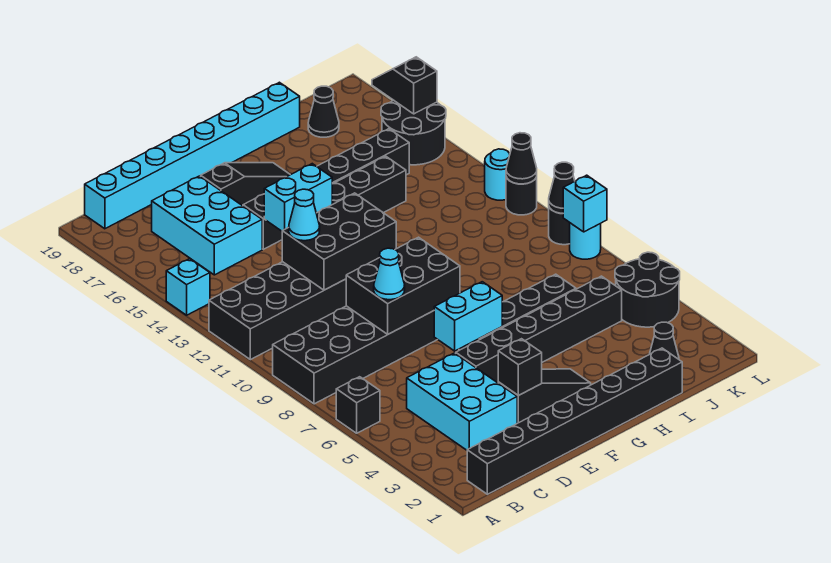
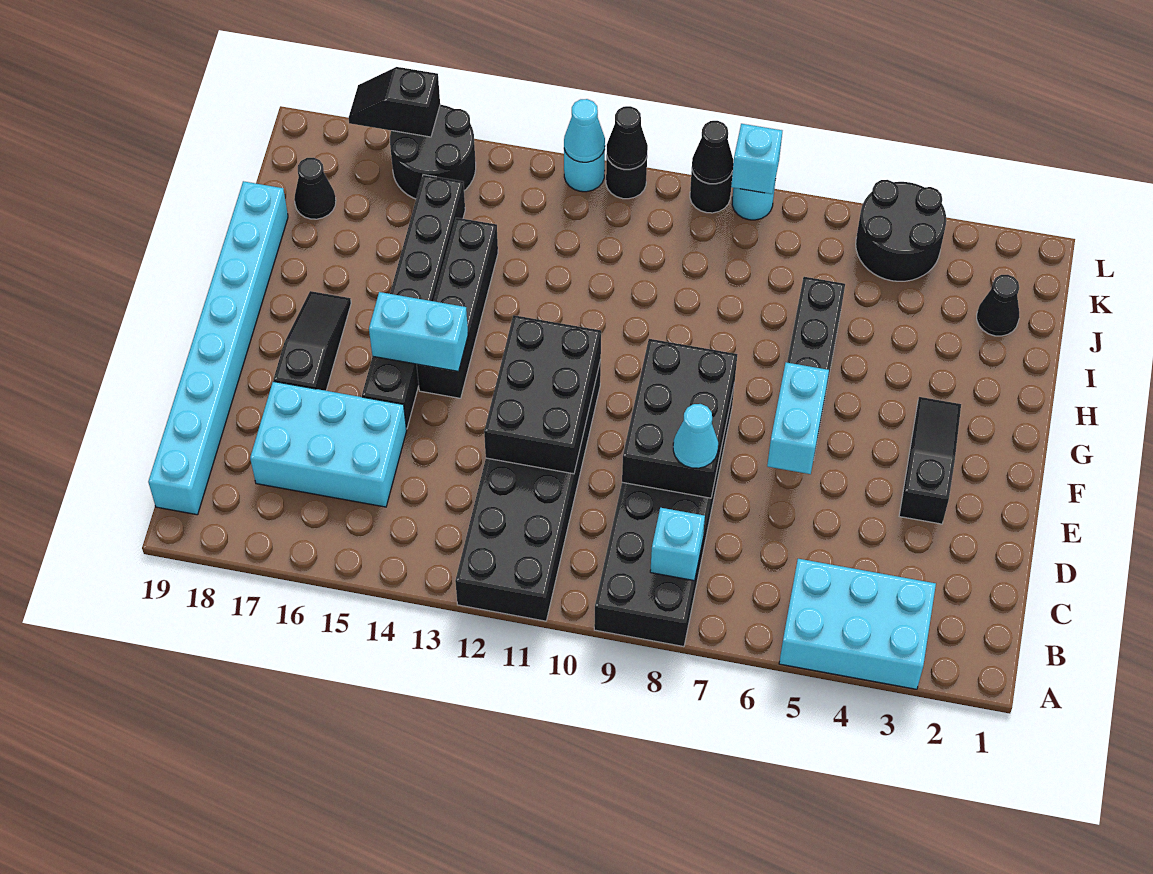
black 1x1 brick [336,377,380,433] -> none
cyan 1x1 brick [166,259,210,315] -> cyan 1x1 brick moved to [650,508,705,581]
black 1x8 brick [467,348,682,494] -> none
cyan 2x3 brick [407,353,517,450] -> cyan 2x3 brick moved to [779,559,936,689]
cyan 1x1 cone [289,189,320,241] -> cyan 1x1 cone moved to [564,99,605,162]
black 1x1 brick [498,339,542,396] -> none
black 1x6 brick [456,276,622,383] -> none
cyan 1x2 brick [264,164,332,231] -> cyan 1x2 brick turned to [369,292,468,371]

